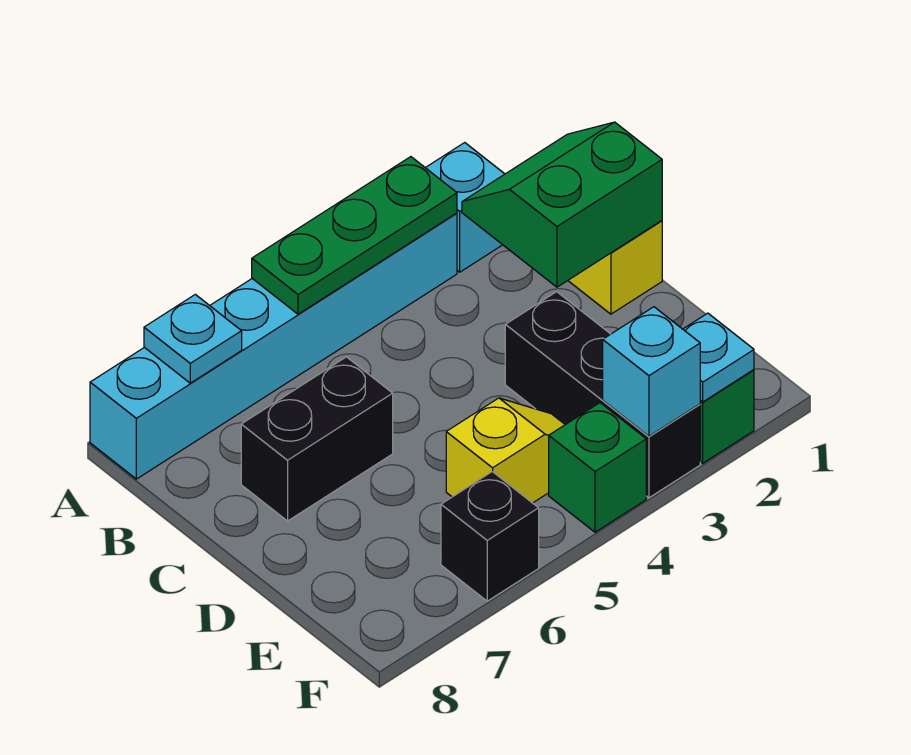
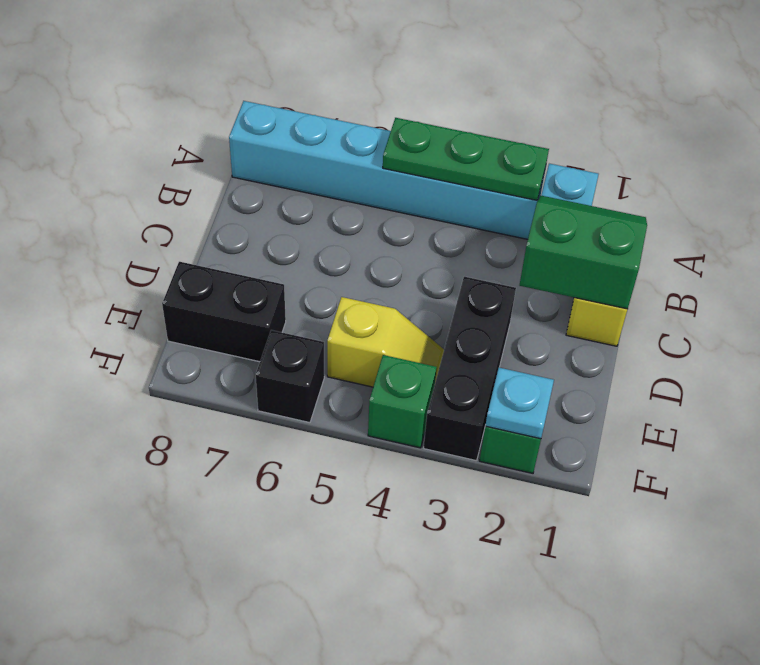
cyan 1x1 plate [144,294,242,383] -> none
black 1x2 brick [241,357,393,521] -> black 1x2 brick moved to [162,262,286,362]
cyan 1x1 brick [603,307,700,436] -> none

